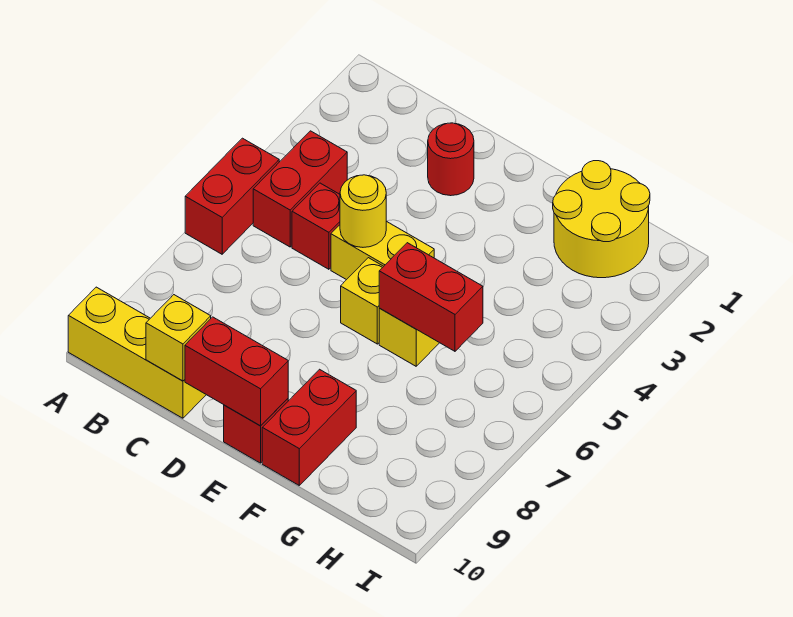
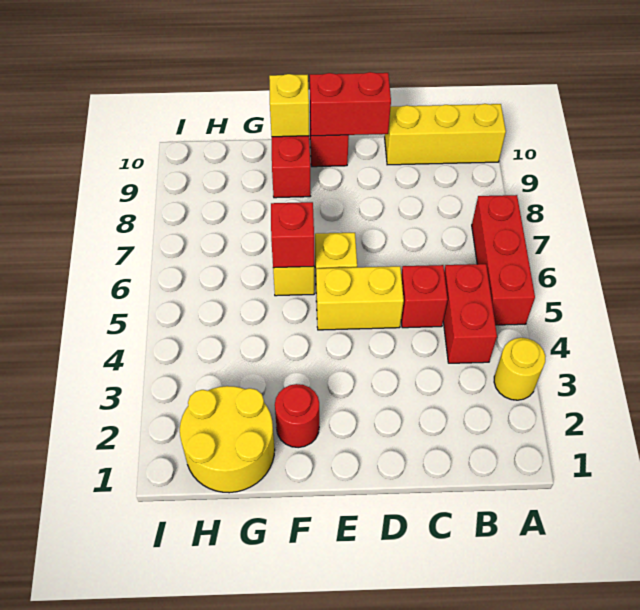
red 1x2 brick [185,138,279,254] -> red 1x3 brick [472,195,535,325]
yellow 1x1 brick [146,295,211,381] -> yellow 1x1 brick moved to [269,74,309,137]
red 1x1 round brick [428,123,474,196] -> red 1x1 round brick moved to [275,384,319,448]
yellow 1x1 round brick [340,175,386,247] -> yellow 1x1 round brick moved to [494,338,546,400]
red 1x2 brick [379,243,483,351] -> red 1x1 brick [271,202,314,268]

